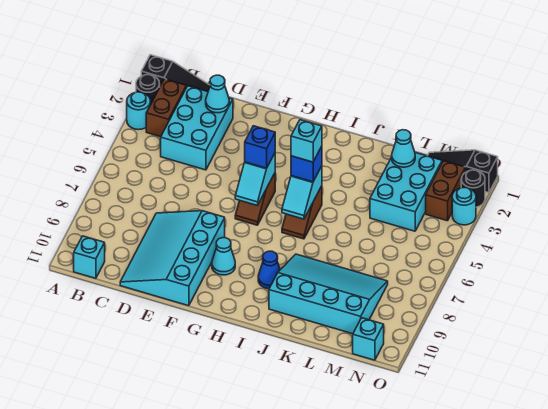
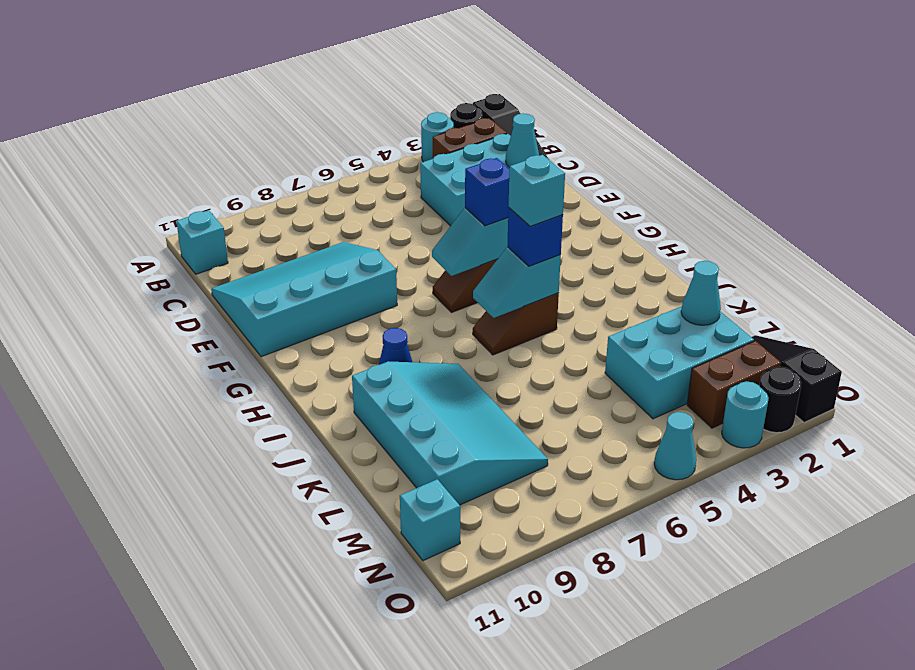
cyan 1x1 cone [212,238,235,275] -> cyan 1x1 cone moved to [654,412,696,480]

